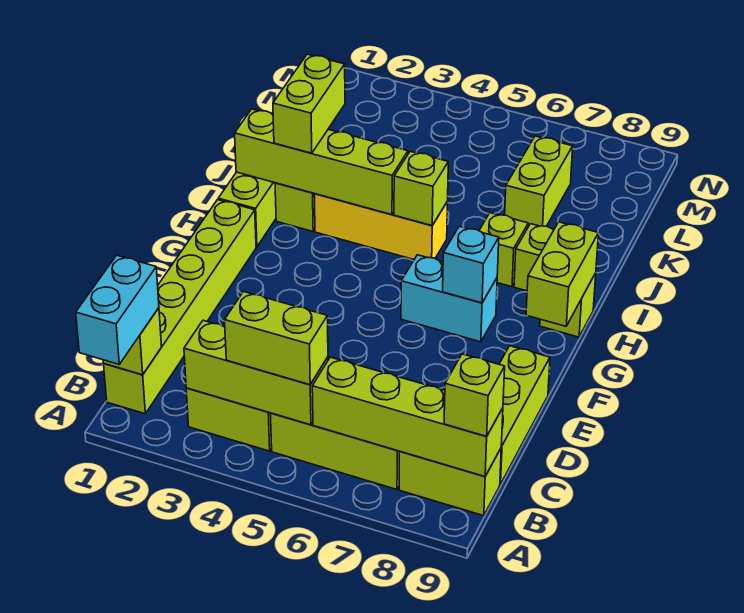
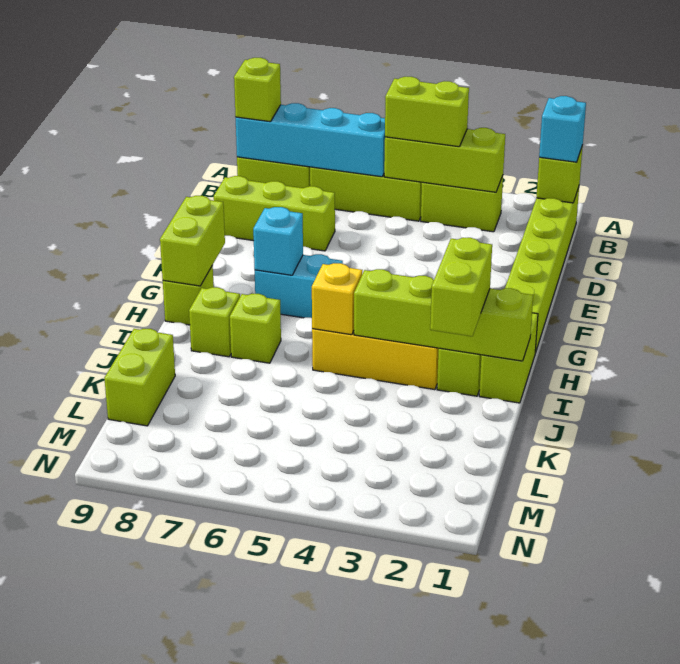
cyan 1x2 brick [76,255,159,364] -> cyan 1x1 brick [539,96,586,162]
lime 1x4 brick [312,357,503,476] -> cyan 1x4 brick [236,103,385,177]
lime 1x3 brick [499,346,550,484] -> lime 1x3 brick turned to [214,176,335,251]
lime 1x1 brick [394,151,448,226] -> yellow 1x1 brick [312,263,362,335]
lime 1x2 brick [505,136,573,226] -> lime 1x2 brick moved to [104,329,175,426]

